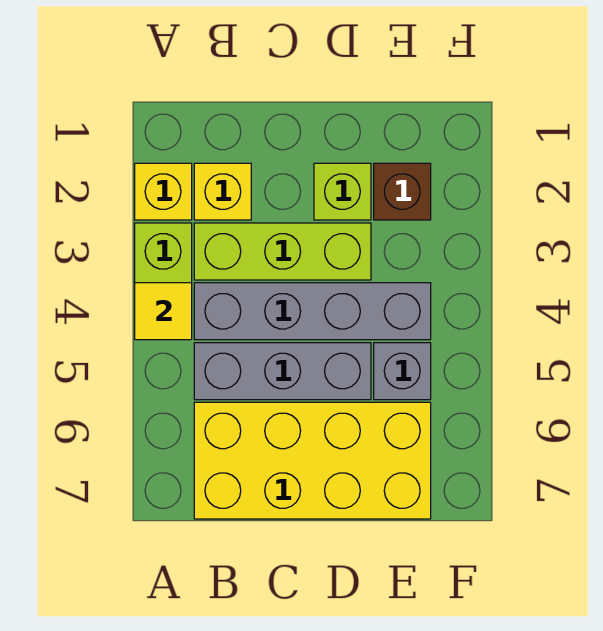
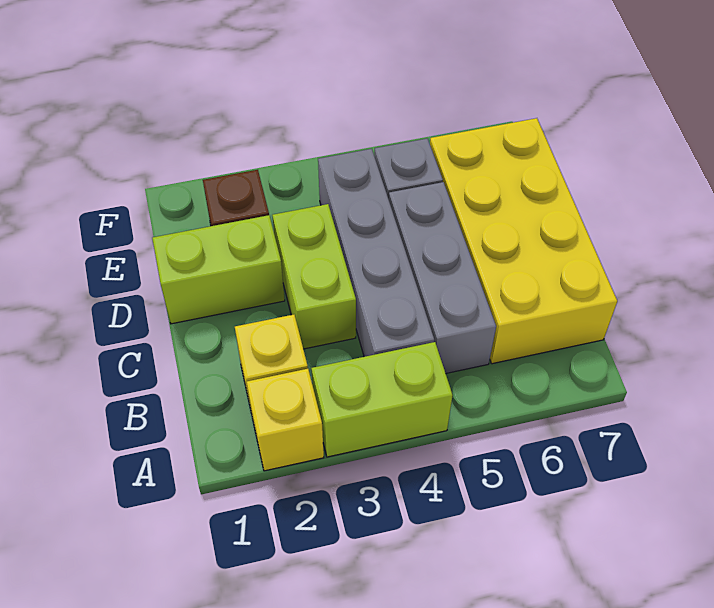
yellow 1x1 tile [135,283,192,340] -> none
lime 1x3 brick [194,223,371,280] -> lime 1x2 brick [272,204,356,349]
lime 1x1 brick [314,163,371,220] -> lime 1x2 brick [152,215,285,324]

